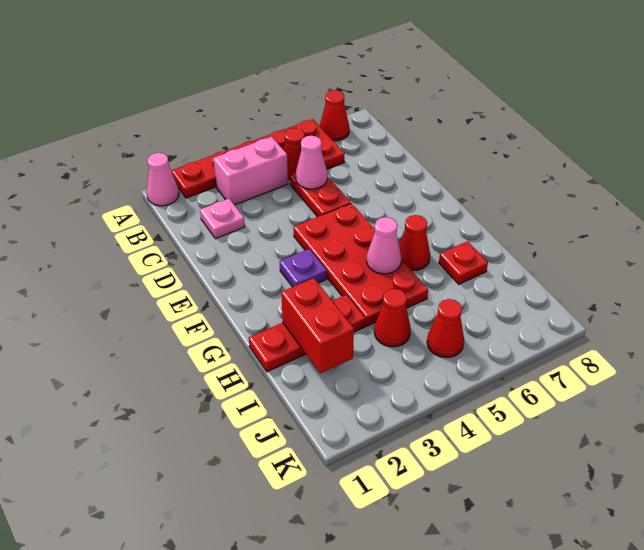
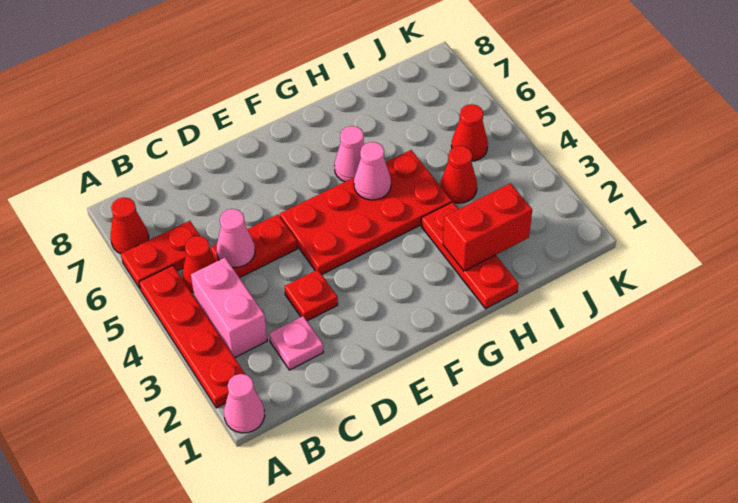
purple 1x1 plate [280,249,327,287] -> none
red 1x1 cone [399,215,430,270] -> pink 1x1 cone [334,126,364,182]
red 1x1 plate [439,241,488,284] -> red 1x1 plate moved to [285,270,338,321]

